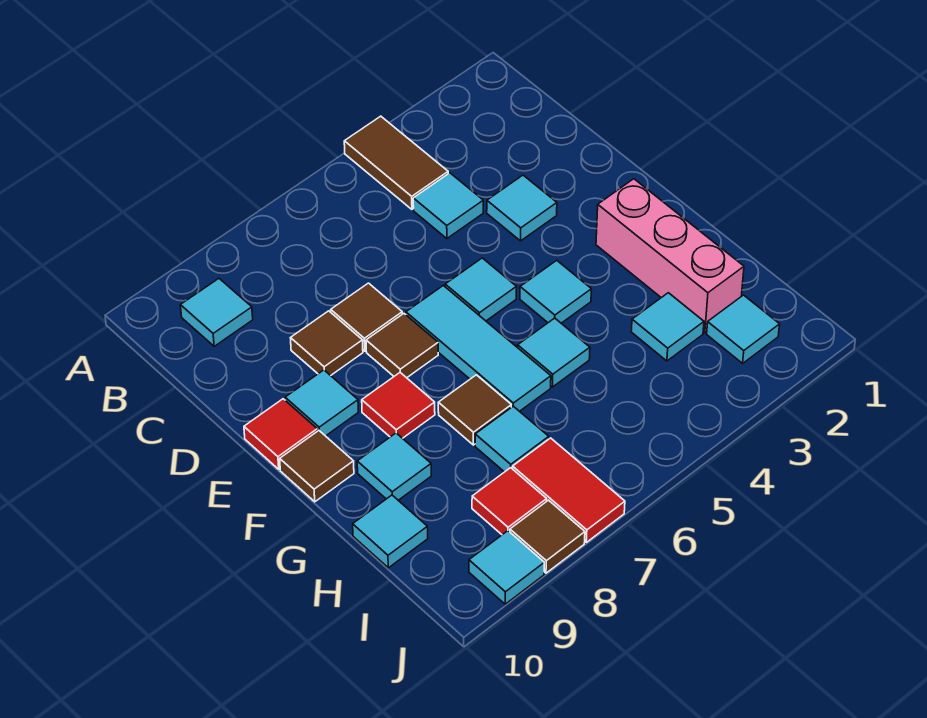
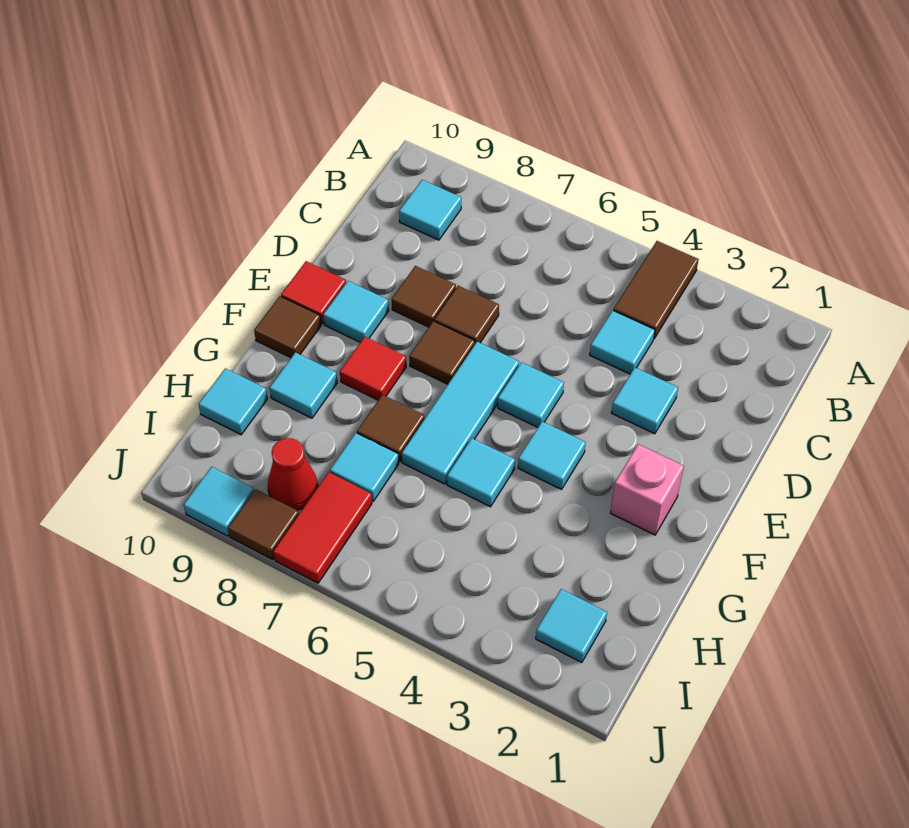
pink 1x3 brick [596,179,744,333] -> pink 1x1 brick [610,444,684,535]
cyan 1x1 tile [631,293,704,361] -> none
red 1x1 tile [472,468,547,535] -> red 1x1 cone [268,438,318,510]

